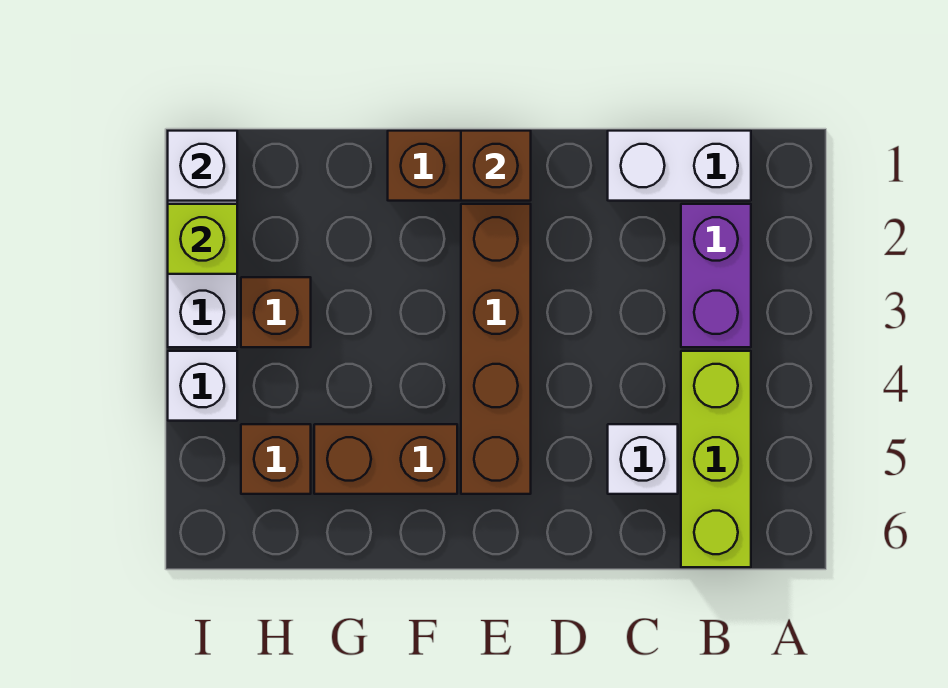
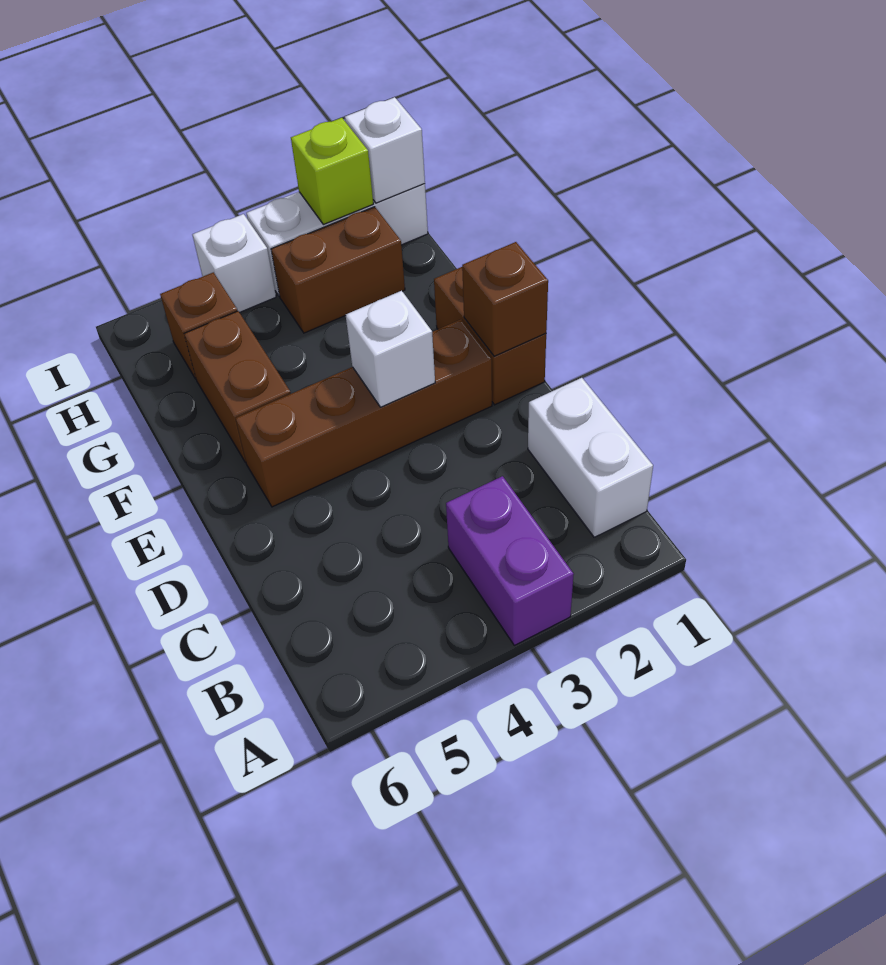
purple 1x2 brick [681,204,751,347] -> purple 1x2 brick turned to [446,476,574,645]
lime 1x3 brick [681,351,751,567] -> none
white 1x1 brick [608,424,678,494] -> white 1x1 brick moved to [346,291,435,407]
brown 1x1 brick [241,277,311,347] -> brown 1x2 brick [271,207,405,333]

